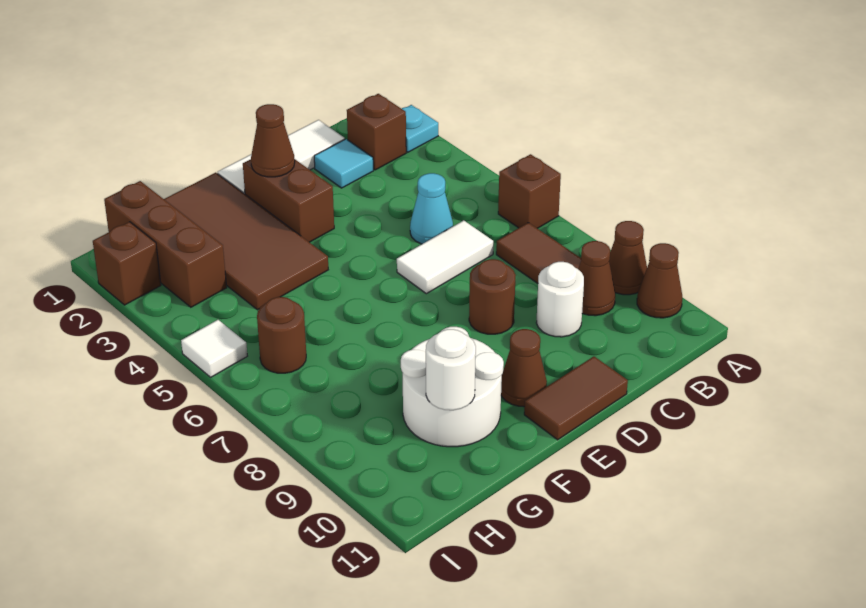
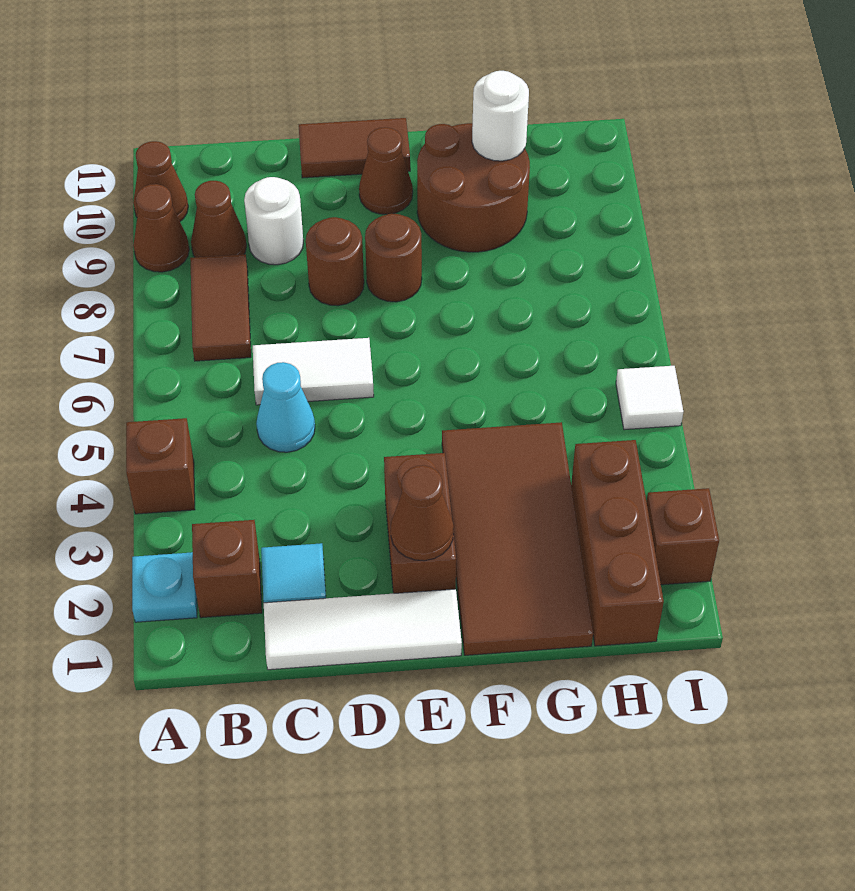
brown 1x1 brick [498,154,561,228] -> brown 1x1 brick moved to [126,418,195,514]
white 2x2 round brick [401,327,504,447] -> brown 2x2 round brick [417,123,530,252]
brown 1x1 round brick [257,297,306,373] -> brown 1x1 round brick moved to [365,214,422,302]

